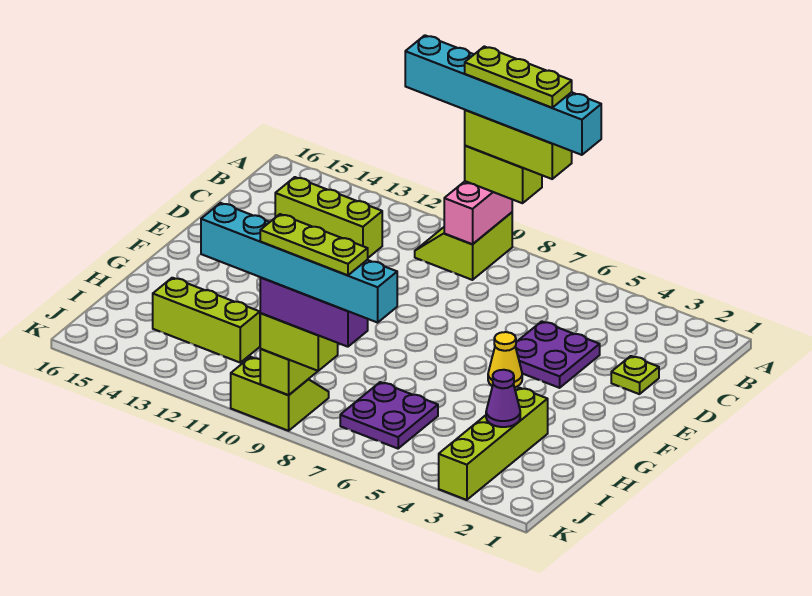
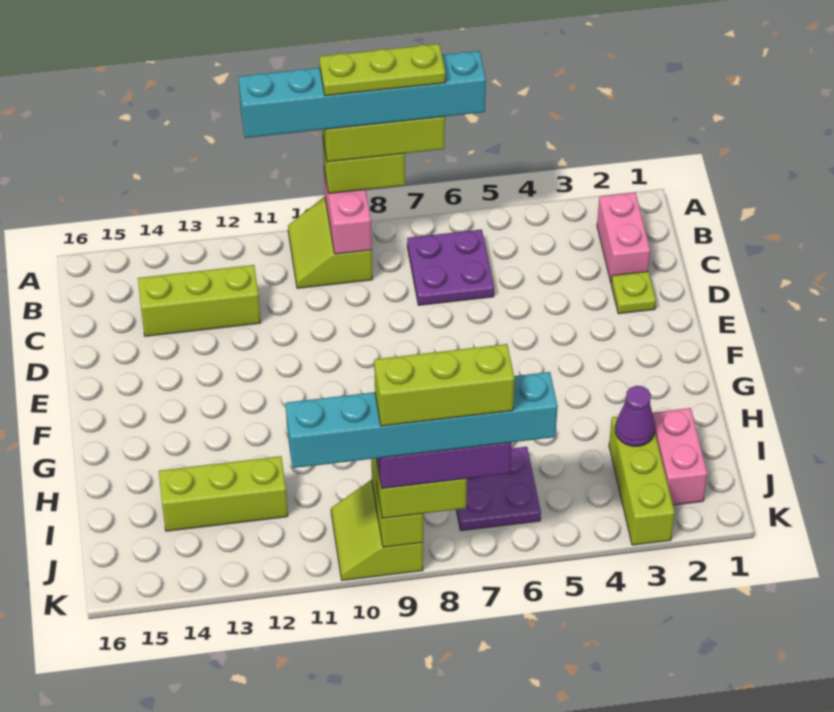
none -> pink 1x2 brick [597,192,650,282]
purple 2x2 plate [515,321,600,388] -> purple 2x2 plate moved to [407,229,494,305]
yellow 1x1 cone [488,332,522,388] -> none
lime 1x4 brick [439,388,548,500] -> lime 1x3 brick [609,417,675,545]
none -> pink 1x2 brick [652,408,707,505]
lime 2x2 slope [231,357,329,431] -> lime 2x2 slope turned to [331,480,423,580]
lime 1x3 plate [260,214,368,275] -> lime 1x3 brick [374,344,515,426]

